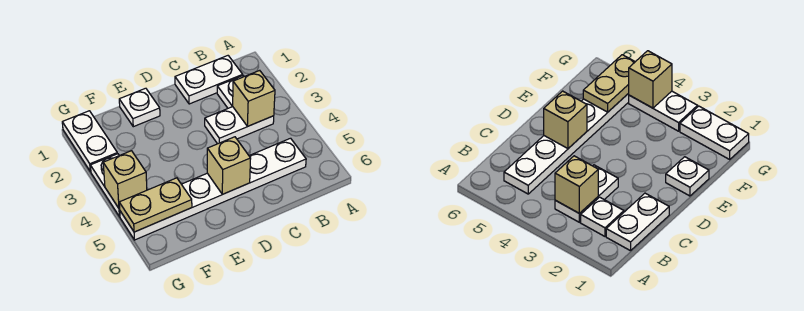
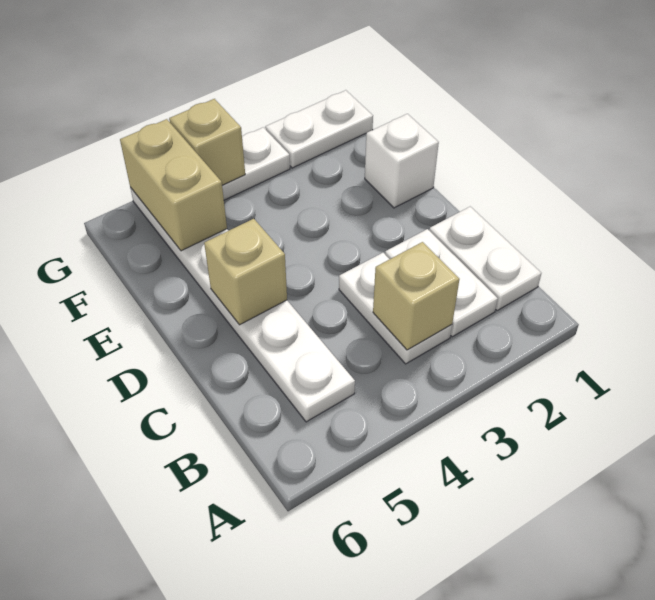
white 1x1 plate [217,76,244,108] -> white 1x2 plate [385,229,498,337]
white 1x1 plate [119,88,160,127] -> white 1x1 brick [365,114,439,208]
tan 1x2 plate [119,178,192,232] -> tan 1x2 brick [120,119,227,251]

